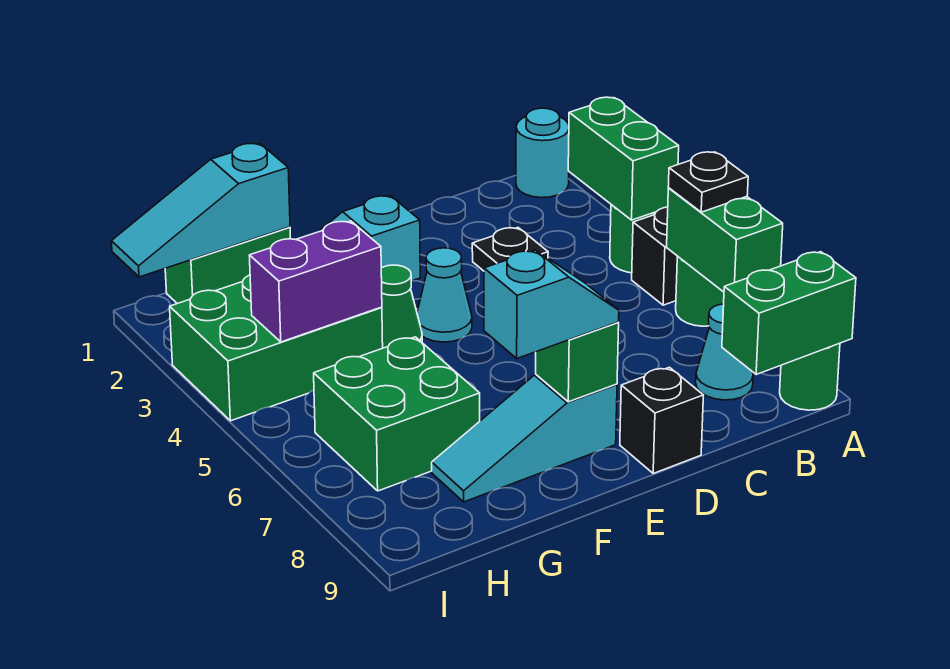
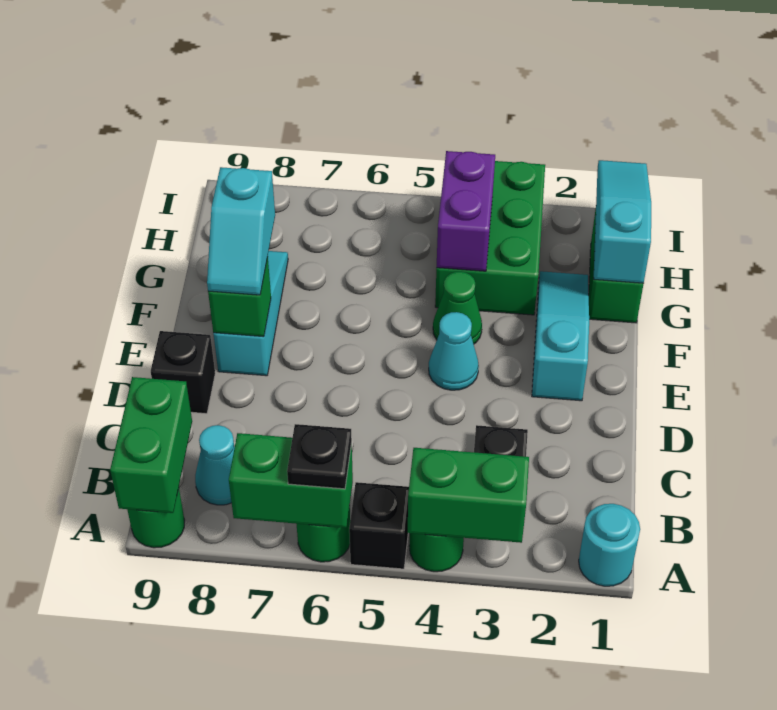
green 2x2 brick [314,337,480,491] -> none

